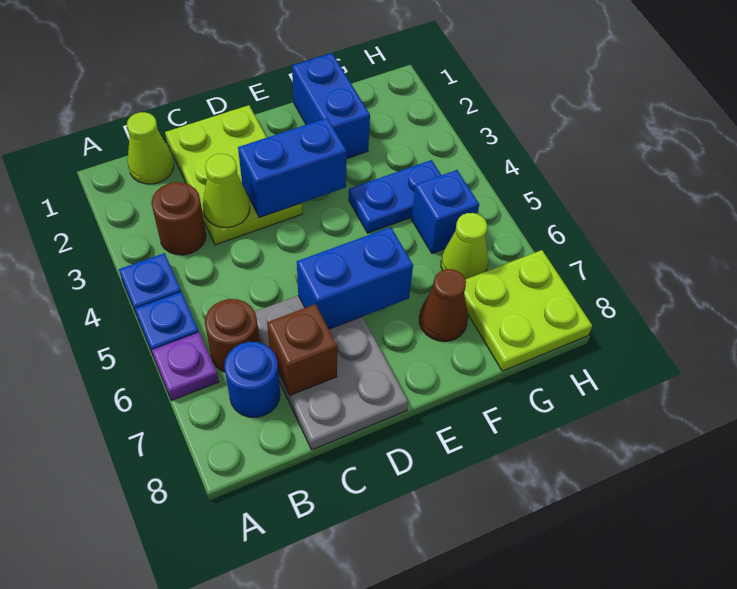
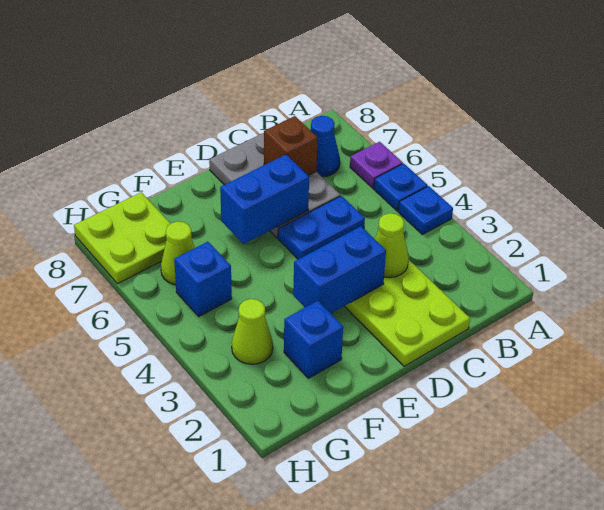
lime 1x1 cone [127,112,174,184] -> lime 1x1 cone moved to [232,299,273,364]
brown 1x1 round brick [152,182,206,255] -> none
brown 1x1 round brick [205,299,259,372] -> none
blue 1x1 round brick [224,342,280,417] -> blue 1x1 cone [311,116,340,177]
blue 1x2 brick [292,53,370,158] -> blue 1x1 brick [284,301,343,378]
blue 1x2 plate [349,160,441,233] -> blue 1x2 plate moved to [278,196,365,259]
brown 1x1 cone [419,269,468,341] -> none

